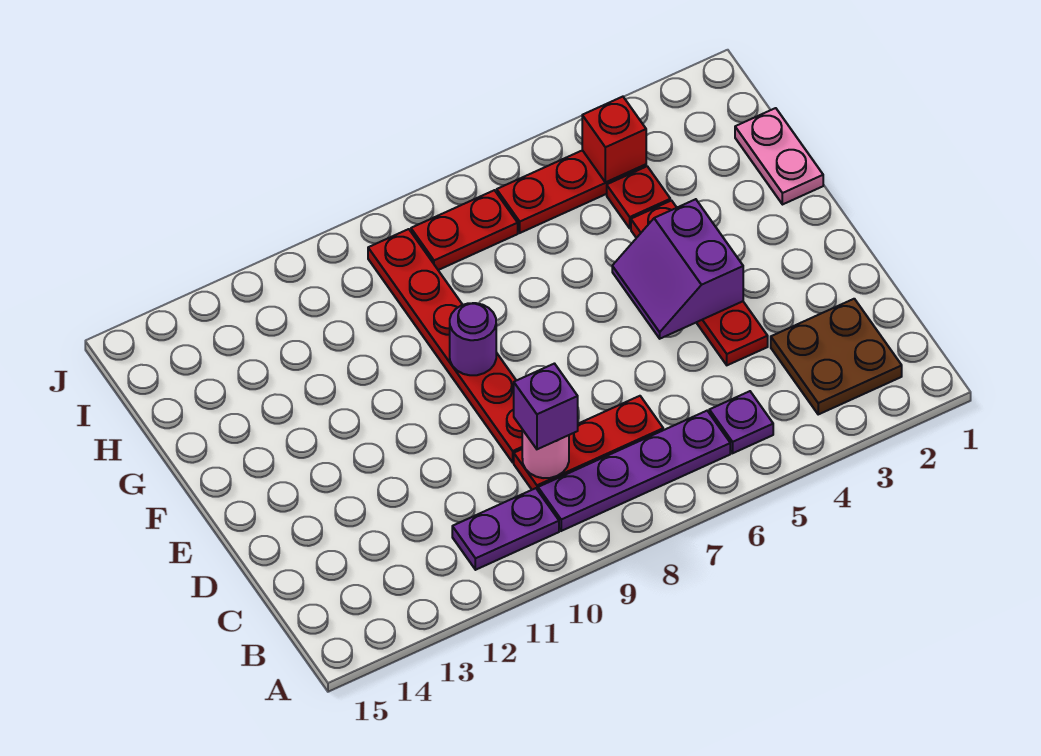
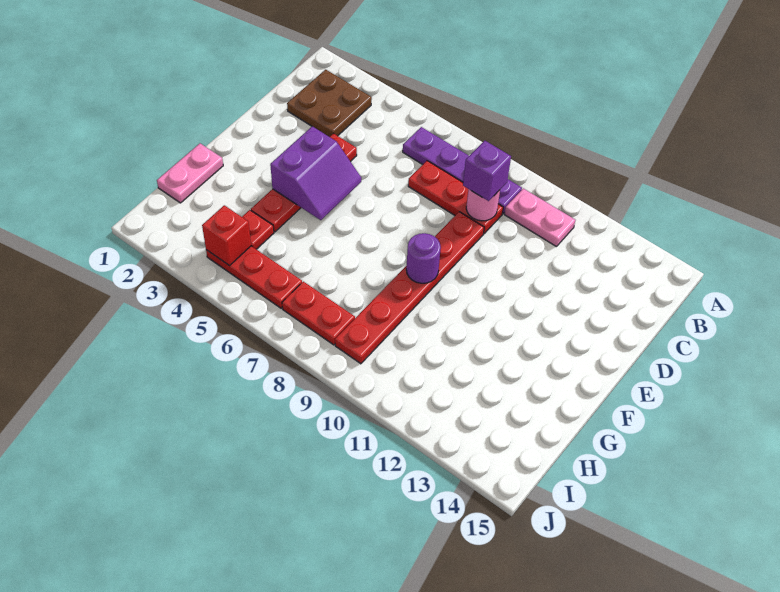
purple 1x1 plate [709,391,773,453] -> none
purple 1x2 plate [452,488,559,570] -> pink 1x2 plate [504,188,575,247]

